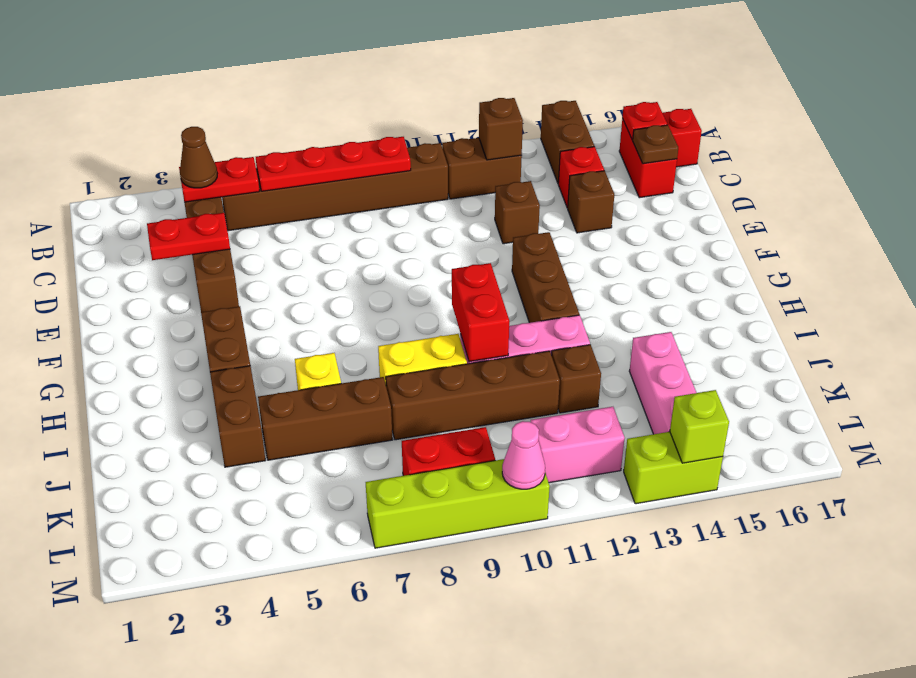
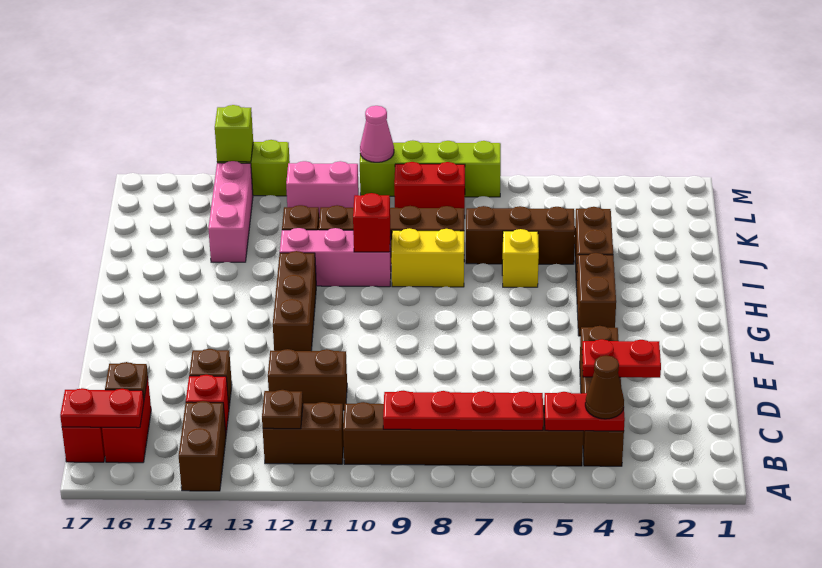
brown 1x1 brick [479,98,523,160] -> brown 1x1 plate [262,390,303,429]
red 1x1 plate [622,102,667,140] -> red 1x2 plate [60,388,144,428]
brown 1x1 brick [495,181,540,244] -> brown 1x2 brick [268,349,347,410]
red 1x2 brick [452,263,509,362] -> red 1x1 brick [353,193,390,252]

